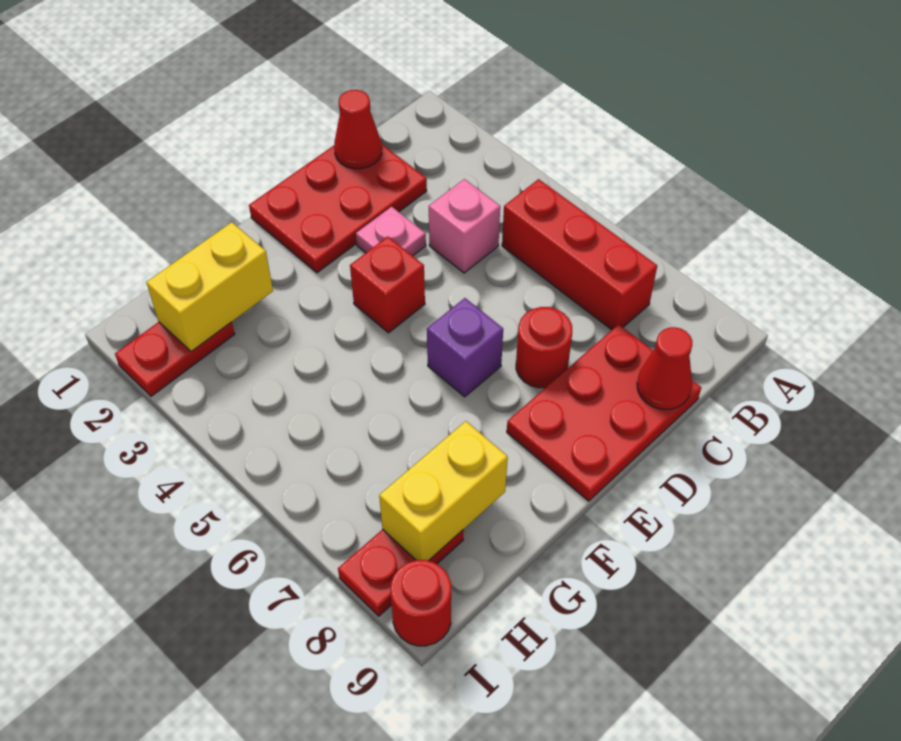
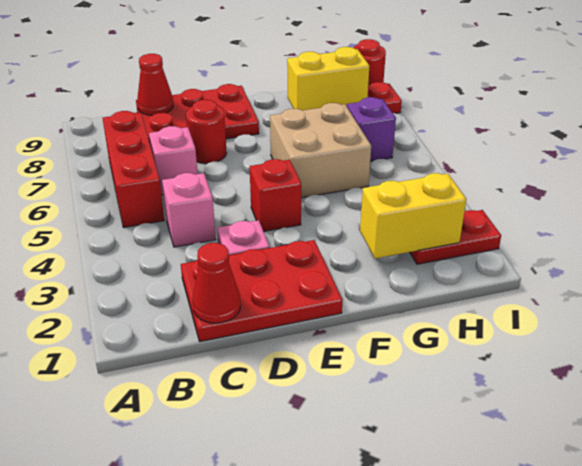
none -> pink 1x1 brick [149,126,198,195]
purple 1x1 brick [427,298,503,397] -> purple 1x1 brick moved to [347,97,396,161]
none -> tan 2x2 brick [270,103,371,198]

